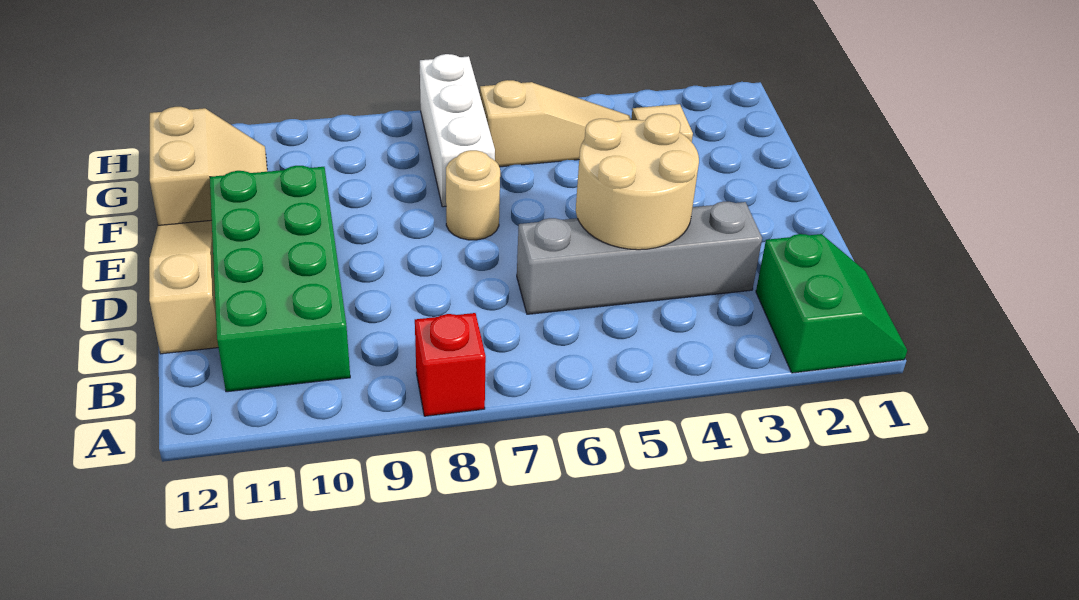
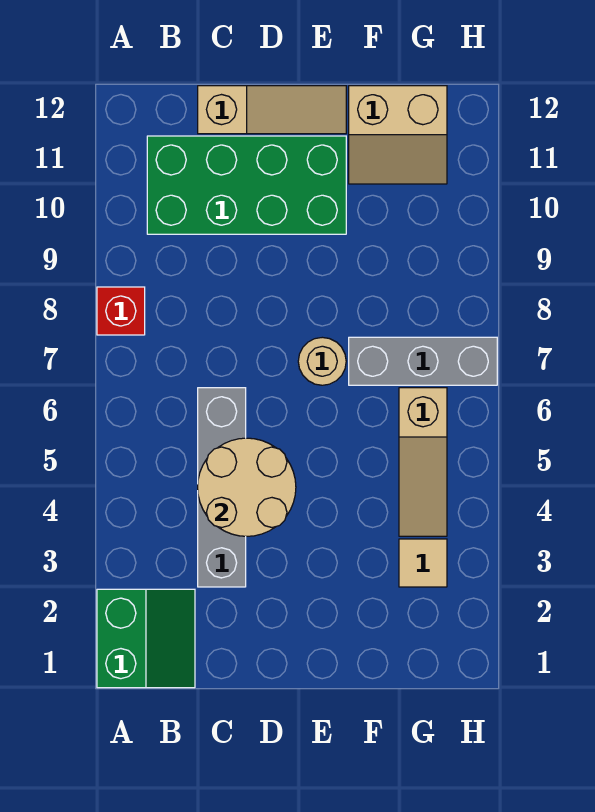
green 2x2 slope [756,234,907,373] -> green 2x2 slope turned to [97,589,195,688]
white 1x3 brick [420,54,495,207] -> grey 1x3 brick [349,337,497,385]

